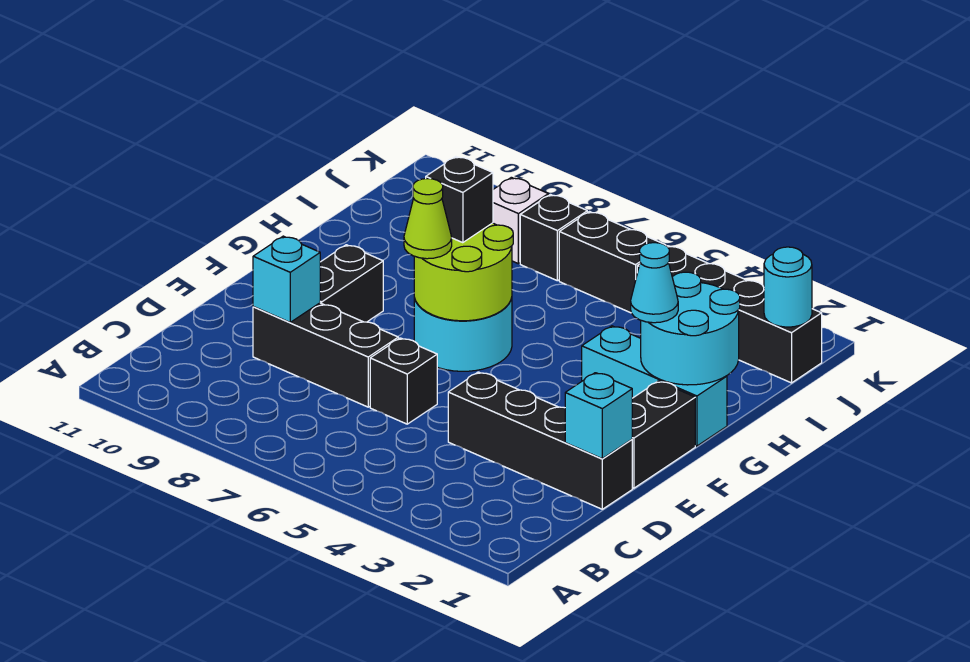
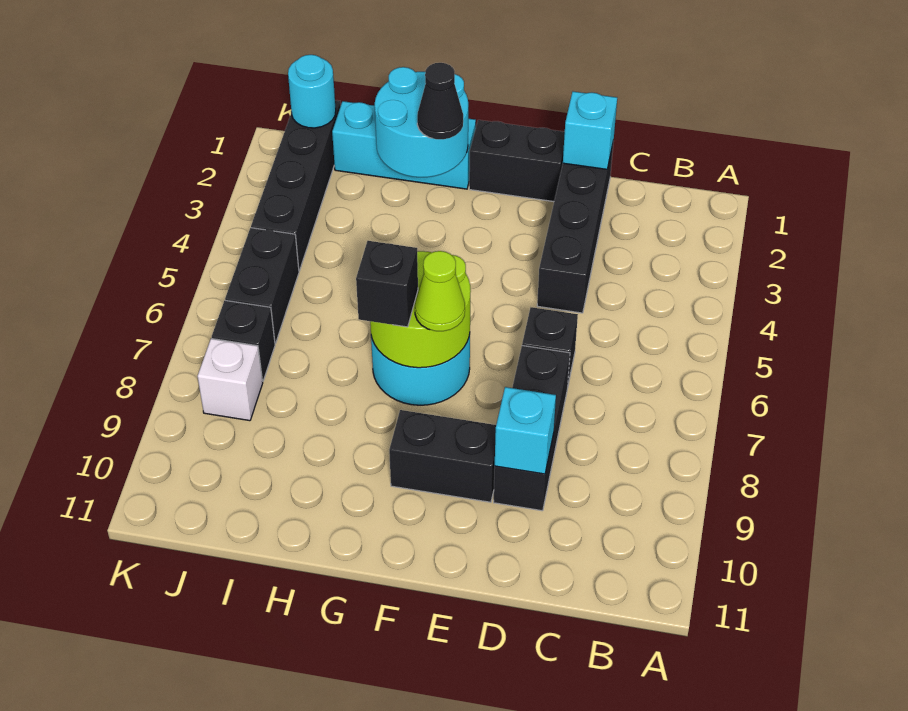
cyan 1x3 brick [582,326,727,446] -> cyan 1x3 brick turned to [332,101,476,189]
cyan 1x1 cone [631,243,678,323] -> black 1x1 cone [417,63,463,139]

